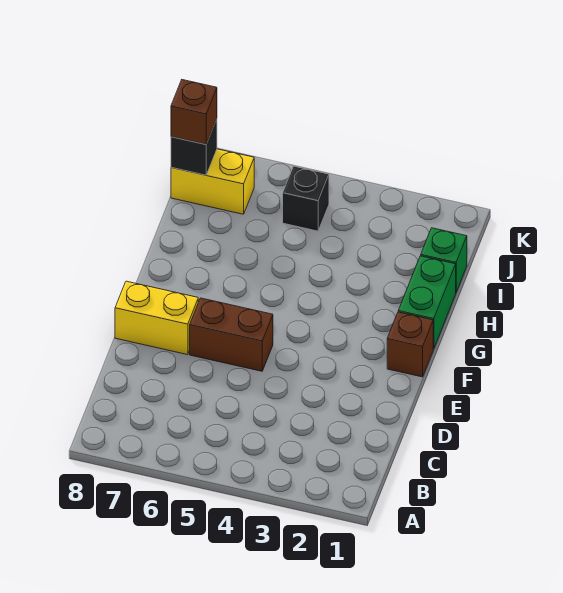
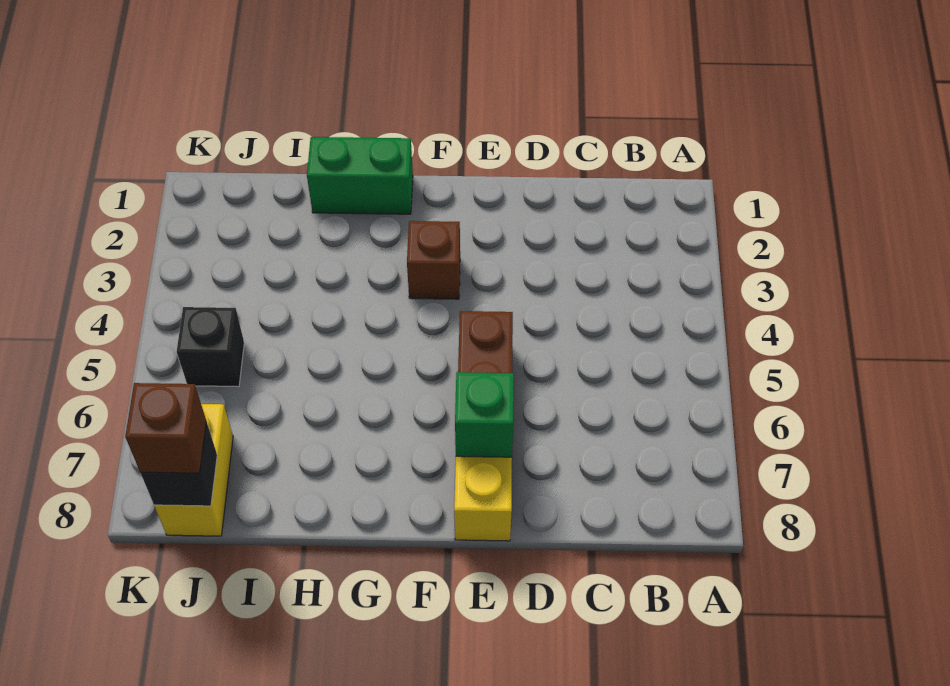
brown 1x1 brick [387,312,433,377] -> brown 1x1 brick moved to [407,221,460,299]
green 1x1 brick [421,228,467,292] -> green 1x1 brick moved to [455,372,514,457]

